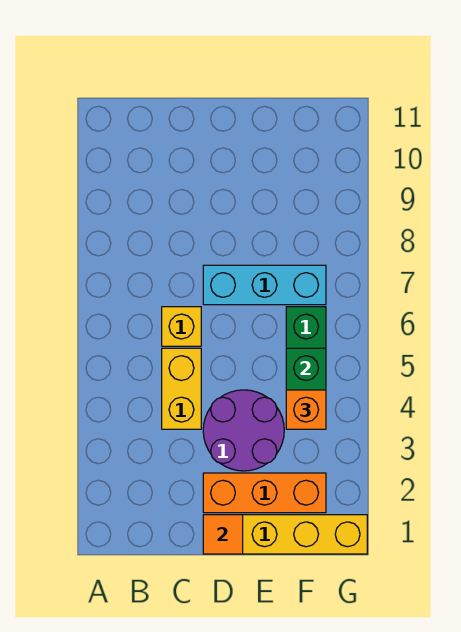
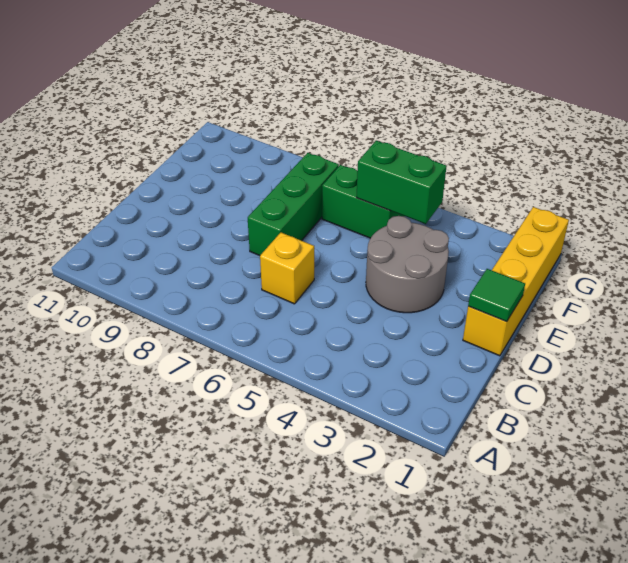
yellow 1x2 brick [162,348,201,429] -> none
orange 1x1 tile [203,515,243,554] -> green 1x1 tile [468,269,525,322]
orange 1x3 brick [203,473,326,513] -> none
purple 2x2 round brick [203,390,284,471] -> grey 2x2 round brick [366,216,449,313]
cyan 1x3 brick [203,265,326,305] -> green 1x3 brick [248,153,339,256]
orange 1x1 brick [286,390,326,429] -> none

